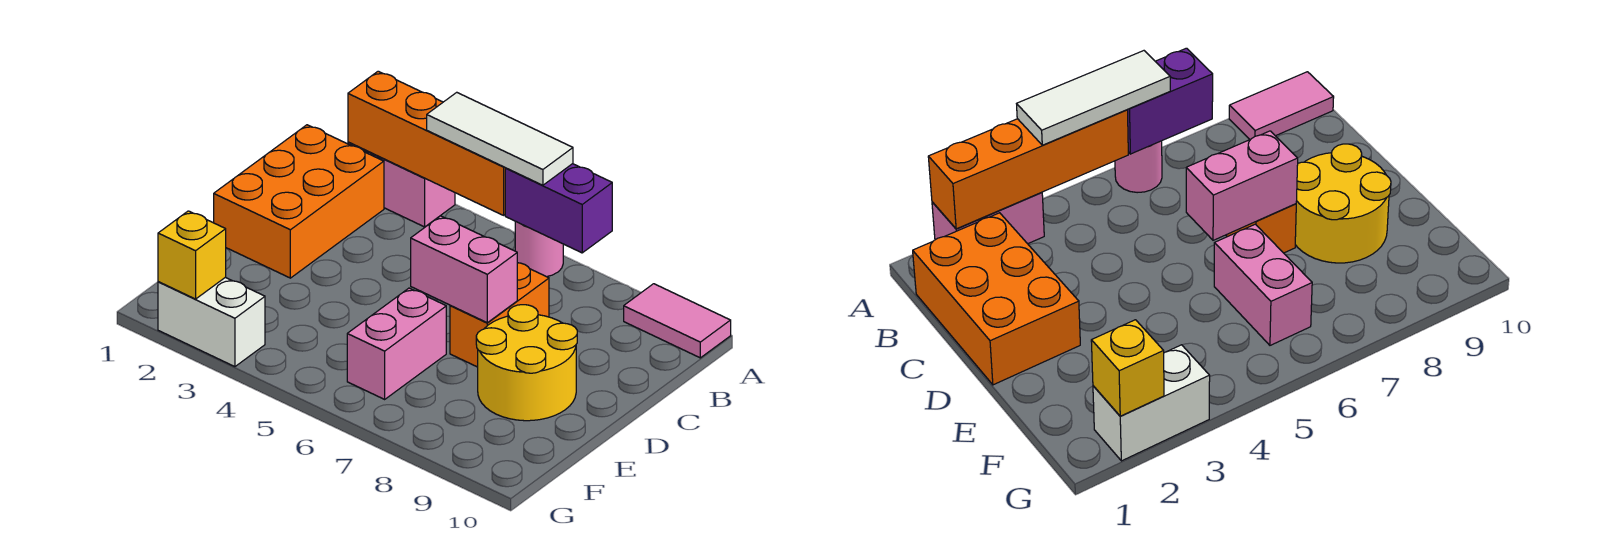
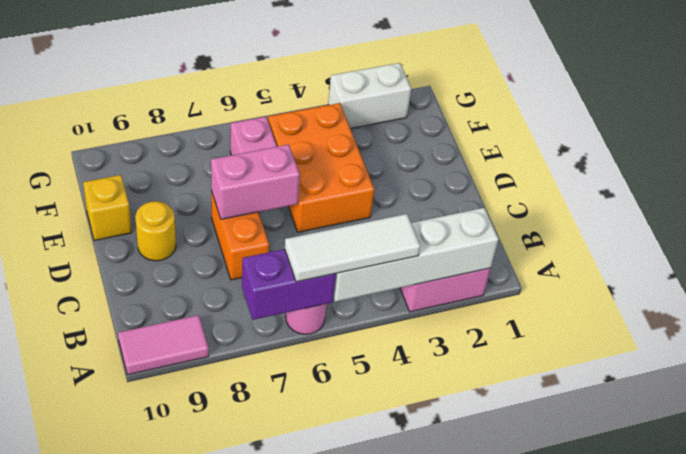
orange 1x4 brick [348,71,505,215] -> white 1x4 brick [333,208,499,302]
orange 2x3 brick [214,125,384,278] -> orange 2x3 brick moved to [268,103,374,232]
yellow 2x2 round brick [476,305,577,421] -> yellow 1x1 round brick [135,201,176,261]
yellow 1x1 brick [158,211,226,299] -> yellow 1x1 brick moved to [83,175,132,241]

